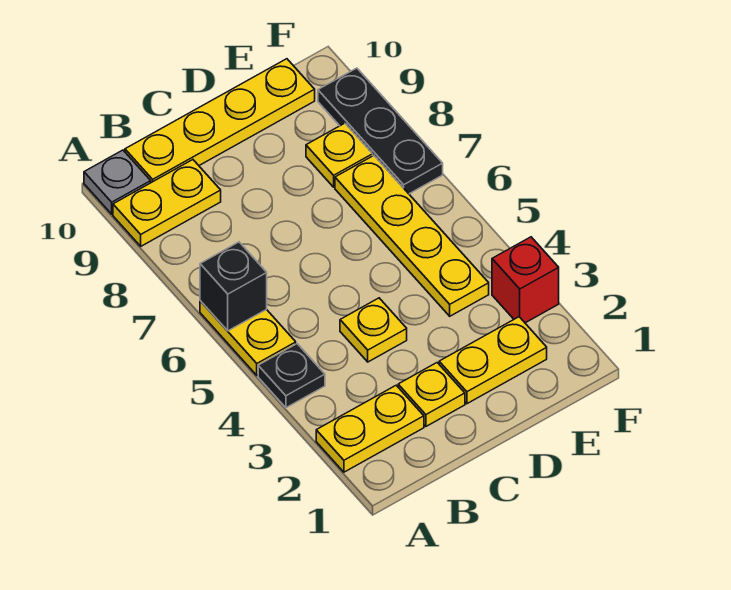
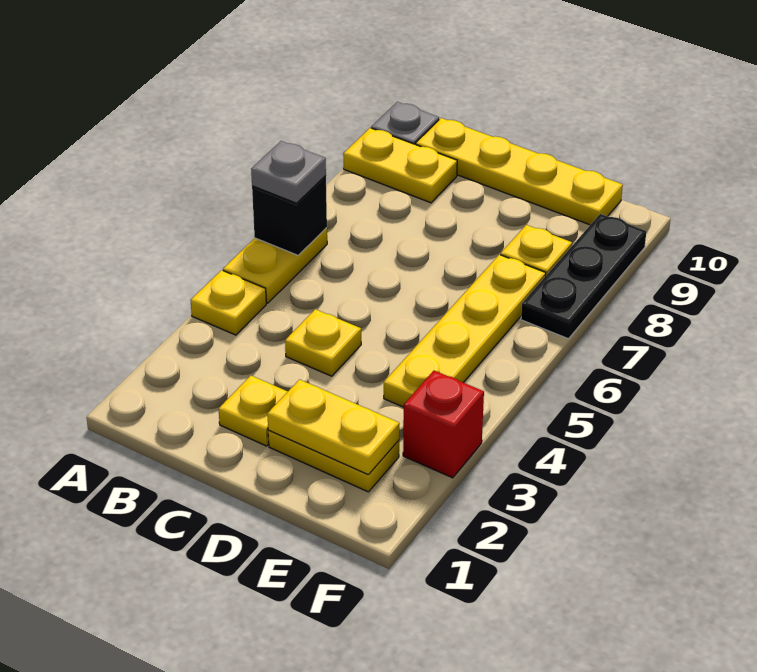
yellow 1x2 plate [316,385,424,472] -> yellow 1x2 plate moved to [267,380,399,474]
black 1x1 plate [258,344,325,408] -> yellow 1x1 plate [191,270,266,335]
none -> grey 1x1 plate [251,141,326,203]

